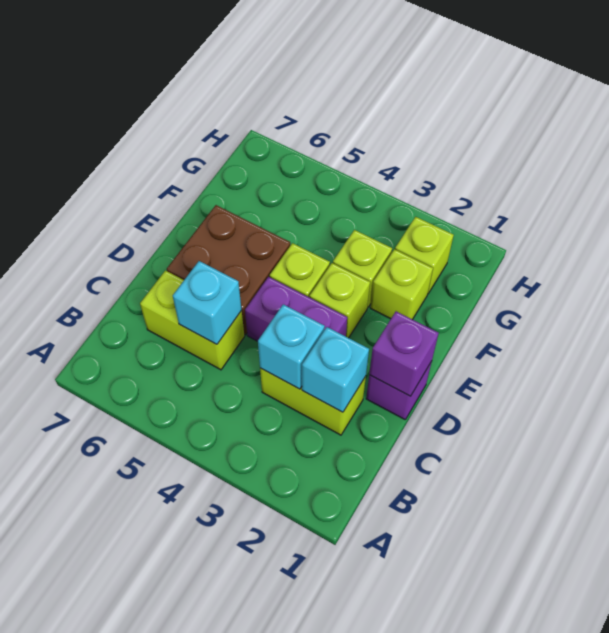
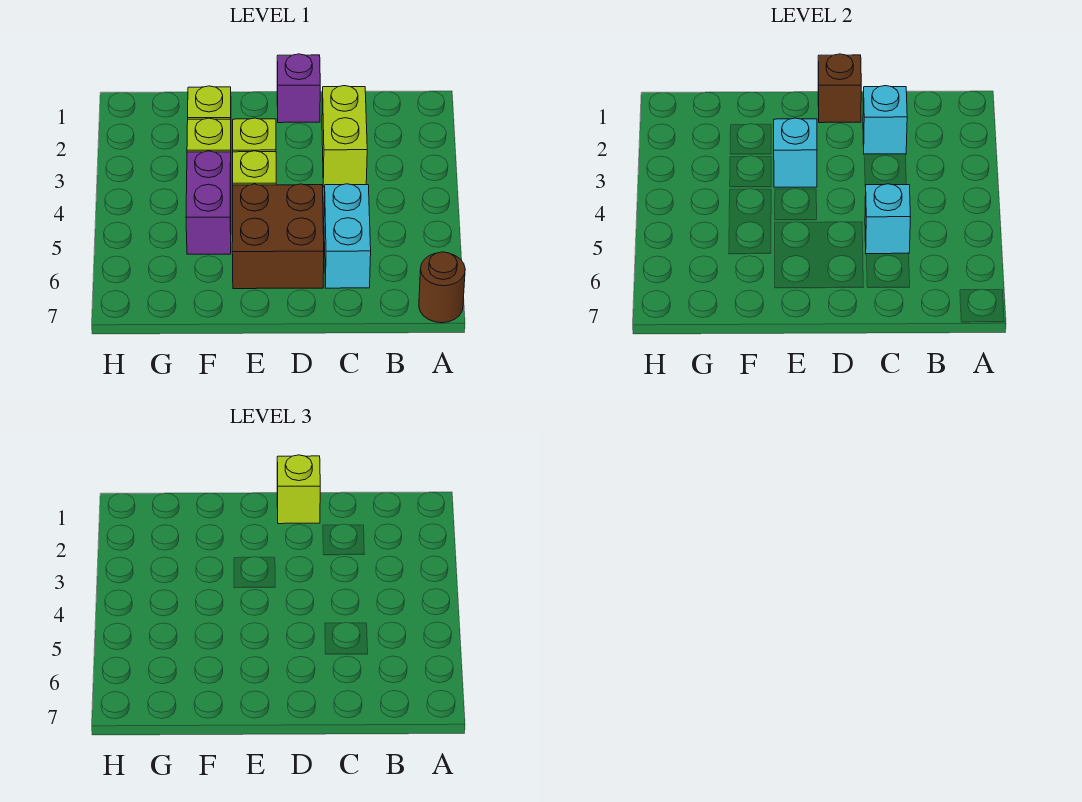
none -> brown 1x1 round brick [419,252,465,323]
cyan 1x1 brick [258,304,325,389] -> cyan 1x1 brick moved to [774,118,817,187]
lime 1x2 brick [140,270,244,370] -> cyan 1x2 brick [324,184,371,288]
purple 1x1 brick [369,311,439,396] -> brown 1x1 brick [818,54,861,123]
purple 1x2 brick [245,277,347,341] -> purple 1x2 brick moved to [186,151,231,254]
lime 1x1 brick [395,217,454,293] -> lime 1x1 brick moved to [277,455,320,524]

